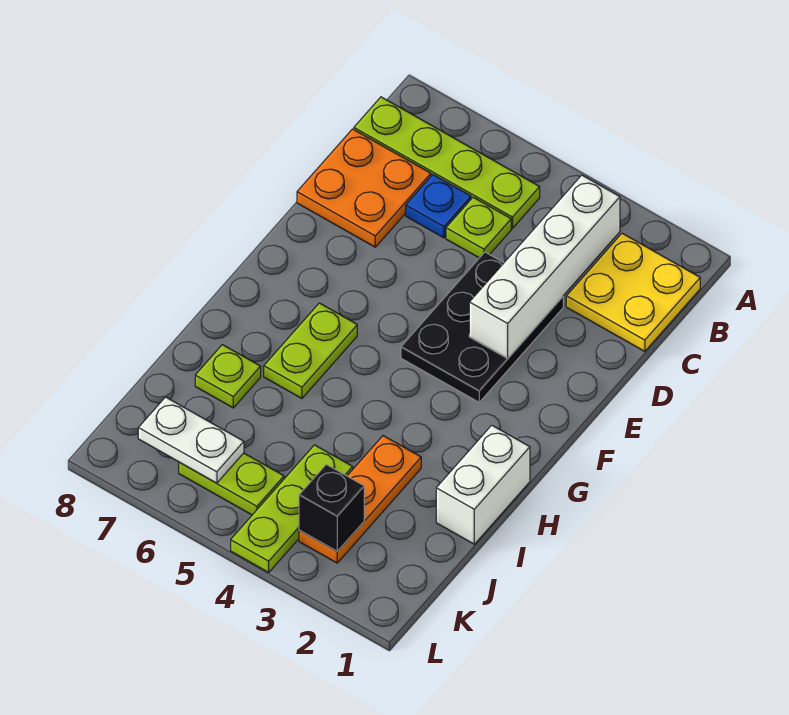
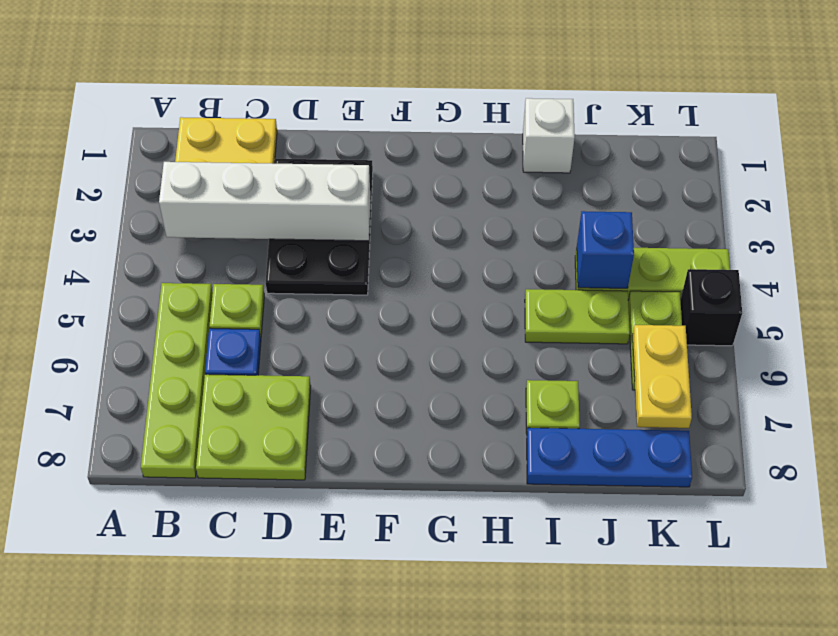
orange 2x2 plate [297,129,431,247] -> lime 2x2 plate [196,374,311,480]
black 2x3 plate [401,252,563,402] -> black 2x3 plate turned to [266,159,373,295]
lime 1x2 plate [264,303,357,398] -> lime 1x2 plate moved to [525,289,630,344]
white 1x2 brick [436,425,530,544] -> white 1x1 brick [523,98,575,173]
orange 1x3 plate [299,436,421,563] -> none
none -> blue 1x3 plate [527,428,692,487]
none -> blue 1x1 brick [577,211,634,288]
black 1x1 brick [299,464,364,551] -> black 1x1 brick moved to [681,269,742,346]
white 1x2 plate [138,397,244,483] -> yellow 1x2 plate [632,325,692,428]

